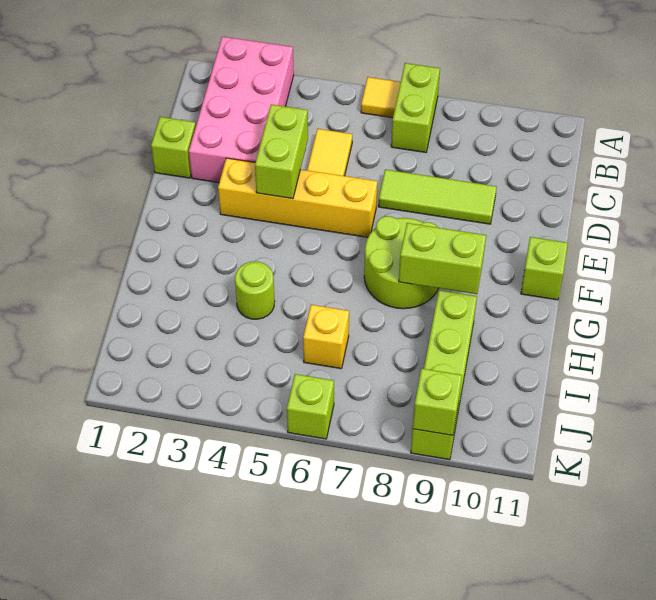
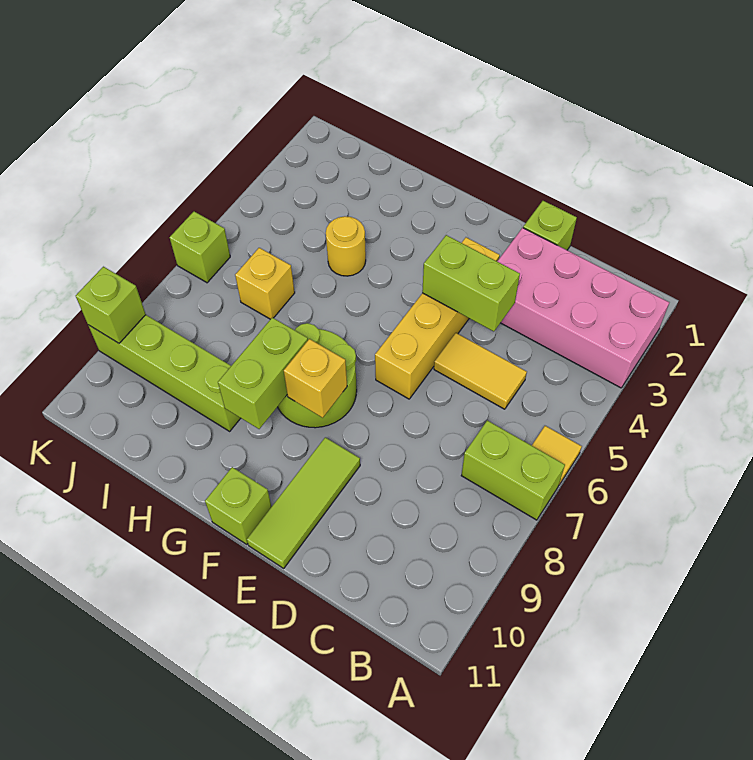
lime 1x3 tile [378,170,497,224] -> lime 1x3 tile moved to [247,437,360,568]
none -> yellow 1x1 brick [284,339,347,418]
lime 1x1 round brick [235,262,275,319] -> yellow 1x1 round brick [326,216,366,276]

